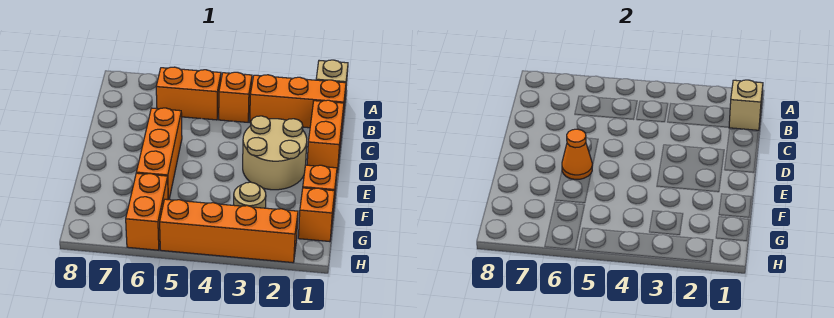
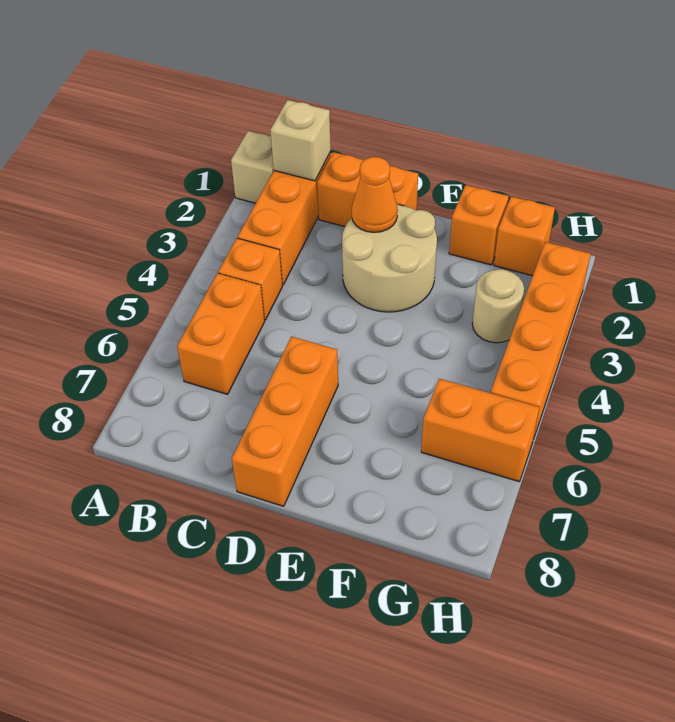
orange 1x3 brick [136,108,182,200] -> orange 1x3 brick turned to [232,337,338,506]
orange 1x1 cone [562,129,592,179] -> orange 1x1 cone moved to [352,157,398,232]

